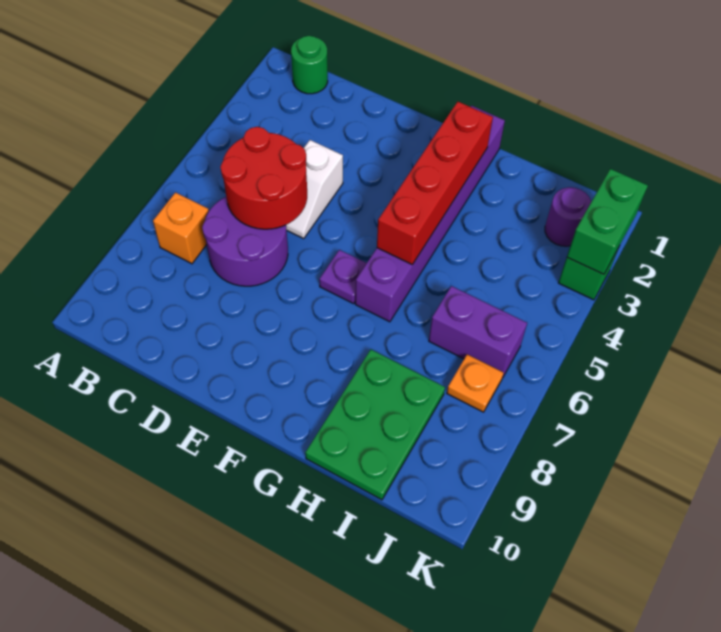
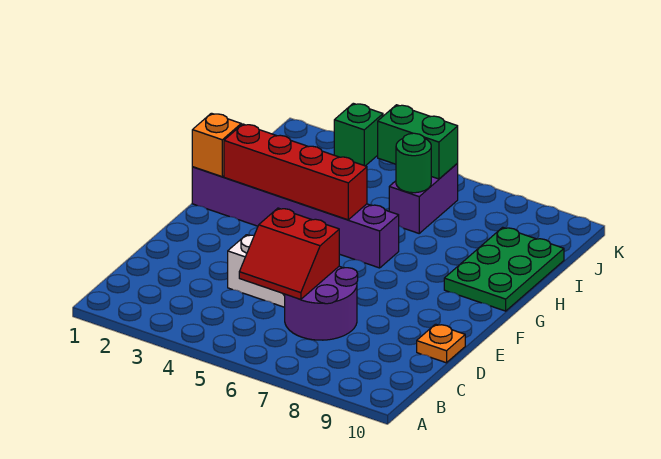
green 1x1 round brick [291,36,328,94] -> green 1x1 round brick moved to [396,133,431,193]
orange 1x1 brick [153,193,209,264] -> orange 1x1 brick moved to [192,113,241,177]
red 2x2 round brick [220,127,307,229] -> red 2x2 slope [239,208,339,300]
purple 1x1 plate [319,250,366,304] -> none
green 2x3 plate [305,350,445,500] -> green 2x3 plate turned to [444,227,564,311]
purple 1x1 round brick [545,187,591,246] -> none
orange 1x1 plate [447,354,503,412] -> orange 1x1 plate moved to [417,324,465,363]
green 1x2 brick [567,169,648,274] -> green 1x2 brick moved to [378,105,458,179]

